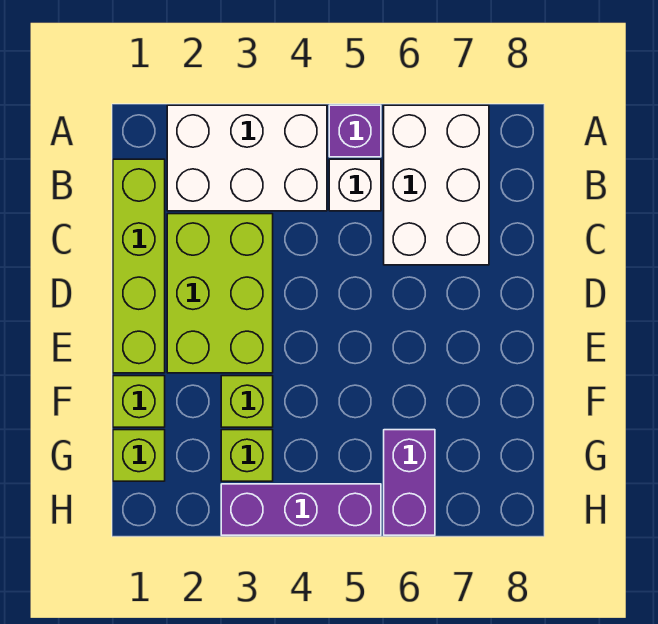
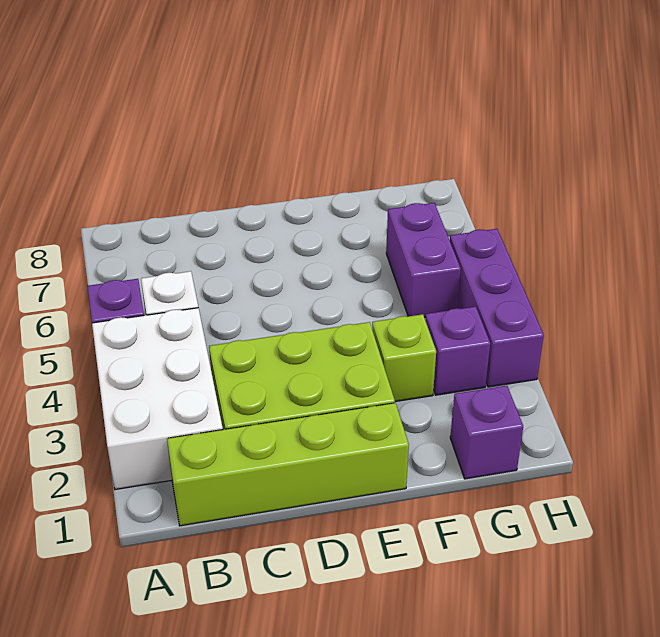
white 2x3 brick [384,105,489,265] -> none
lime 1x1 brick [113,376,165,427] -> none
lime 1x1 brick [113,430,165,481] -> purple 1x1 brick [450,386,523,479]
lime 1x1 brick [221,430,273,481] -> purple 1x1 brick [425,307,490,395]
purple 1x2 brick [384,430,435,535] -> purple 1x2 brick turned to [386,203,461,318]

